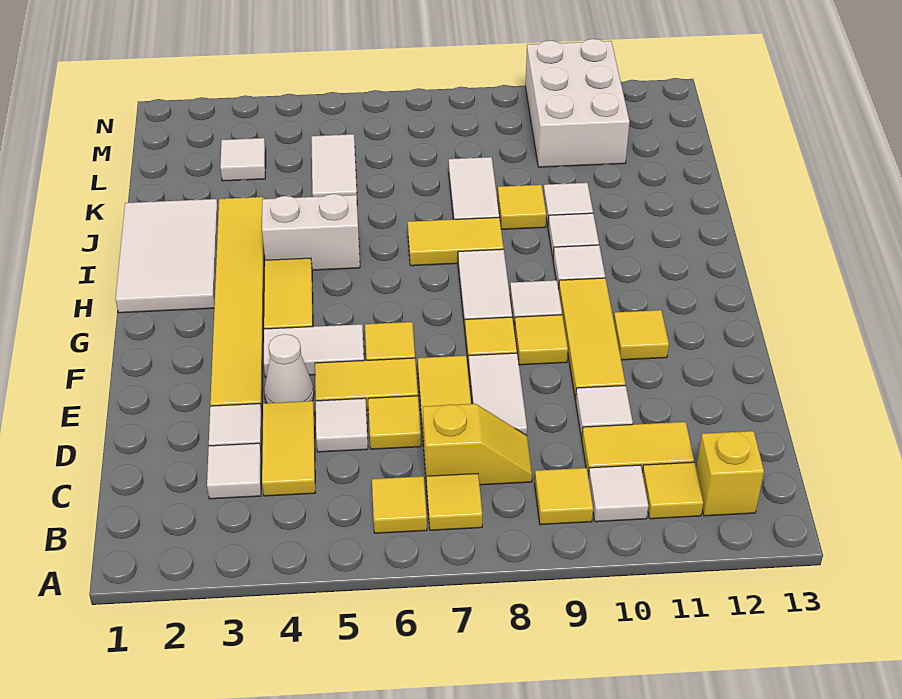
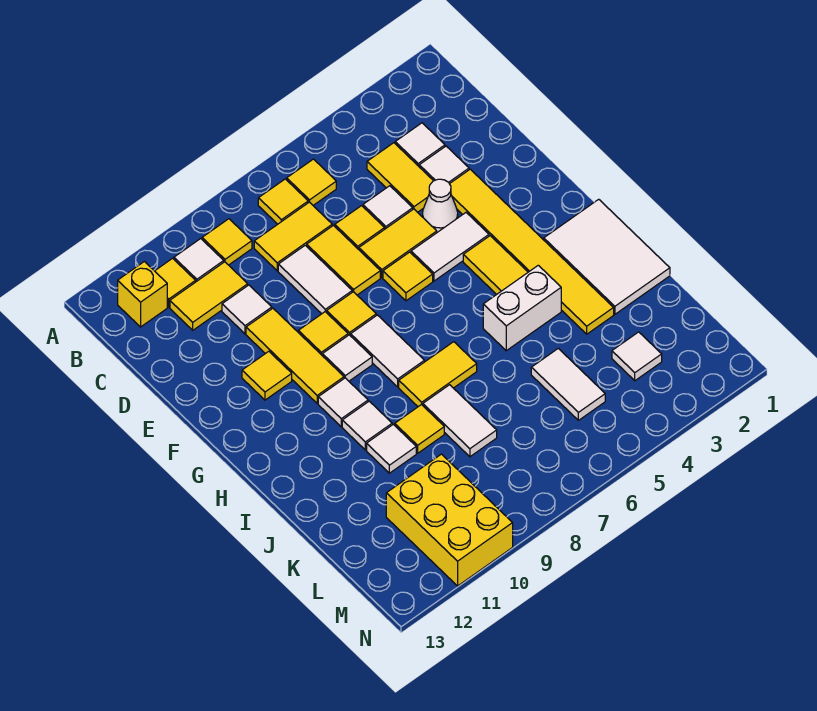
yellow 1x2 slope [423,404,532,487] -> yellow 1x2 tile [254,202,332,271]
white 2x3 brick [525,39,629,167] -> yellow 2x3 brick [386,454,513,586]

